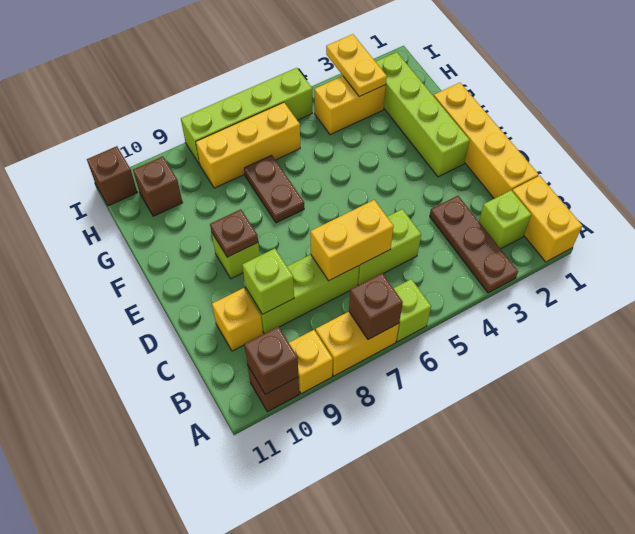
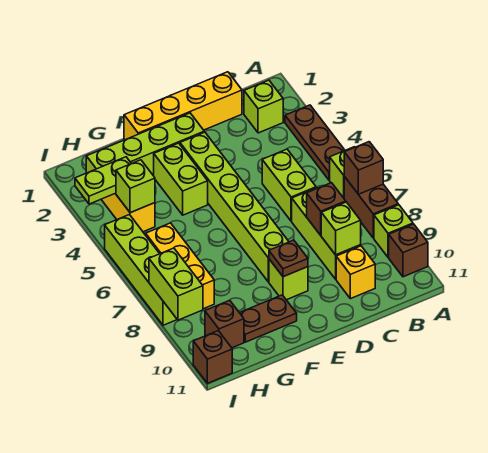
yellow 1x2 brick [512,176,582,262] -> none
brown 1x3 plate [430,196,518,293] -> brown 1x3 plate turned to [285,105,345,180]
yellow 1x2 brick [316,312,399,376] -> brown 1x2 brick [344,177,398,238]
yellow 1x1 brick [289,330,333,394] -> lime 1x1 brick [374,205,413,257]
brown 1x1 brick [244,327,299,394] -> brown 1x1 brick moved to [307,183,346,235]
yellow 1x2 brick [310,200,394,281] -> none
none -> lime 1x6 brick [180,132,289,282]
none -> lime 1x2 brick [154,143,208,215]
brown 1x2 plate [244,155,304,223] -> brown 1x2 plate moved to [240,295,297,342]
yellow 1x2 plate [326,34,387,97] -> lime 1x2 plate [75,157,131,204]
none -> lime 1x1 brick [116,160,155,213]
none -> lime 1x2 brick [149,248,203,320]

